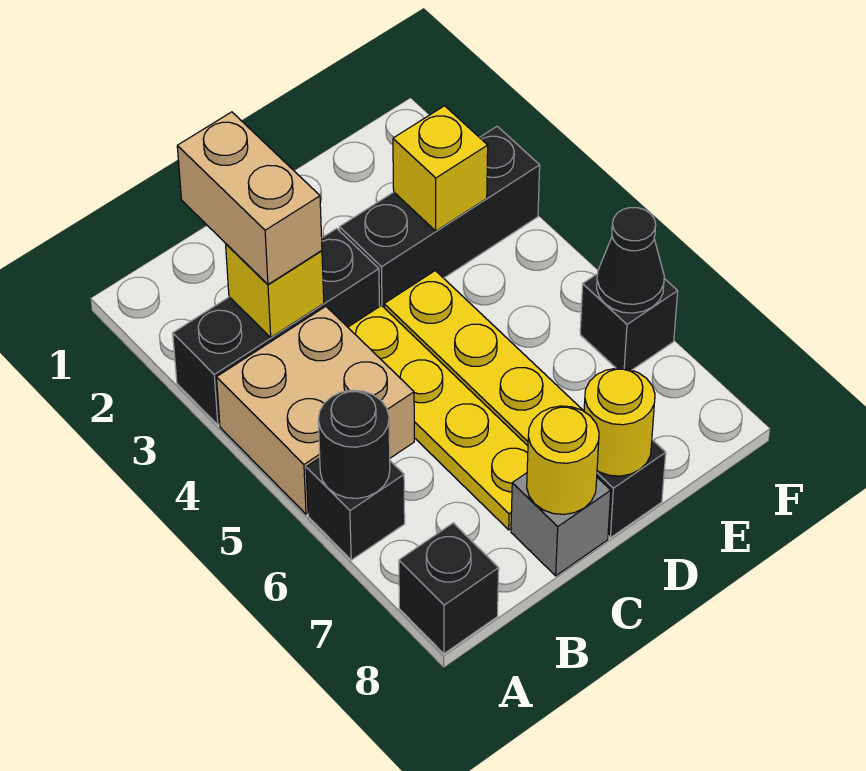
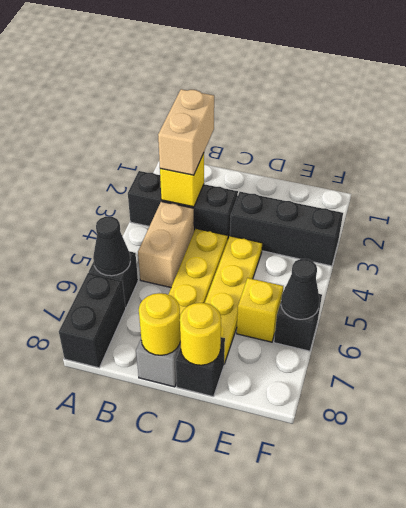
tan 2x2 brick [216,306,414,514] -> tan 1x2 brick [138,202,194,287]
black 1x1 round brick [318,390,390,498] -> black 1x1 cone [93,217,130,276]
black 1x1 brick [399,523,499,654] -> black 1x2 brick [59,273,126,368]
yellow 1x1 brick [393,106,488,231] -> yellow 1x1 brick moved to [237,278,283,342]

